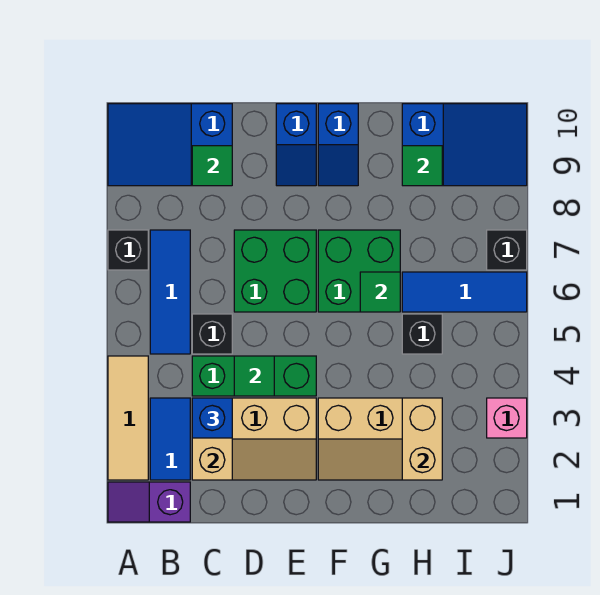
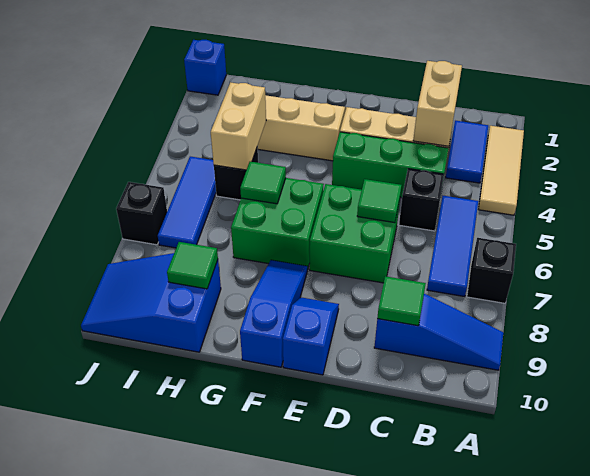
purple 1x2 slope [108,482,190,522] -> none
blue 2x3 slope [108,104,232,186] -> blue 1x3 slope [374,294,503,370]
blue 1x1 brick [192,398,232,438] -> blue 1x1 brick moved to [184,40,226,95]
green 1x1 tile [234,356,274,396] -> green 1x1 tile moved to [357,179,402,223]
blue 1x2 slope [318,104,358,186] -> blue 1x3 slope [240,260,307,367]
tan 1x2 brick [402,398,442,480] -> tan 1x2 brick moved to [211,82,266,170]
blue 1x3 tile [402,272,527,312] -> blue 1x3 tile turned to [158,157,216,248]
pink 1x1 brick [487,398,527,438] -> none

